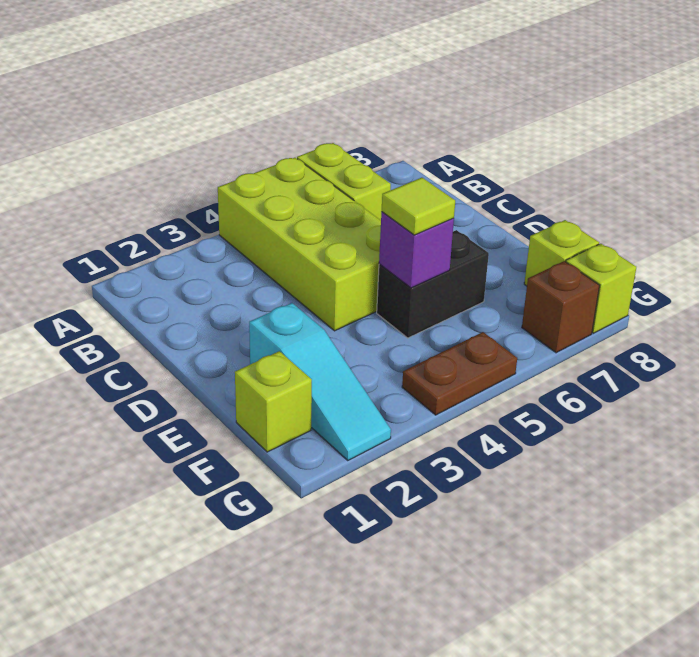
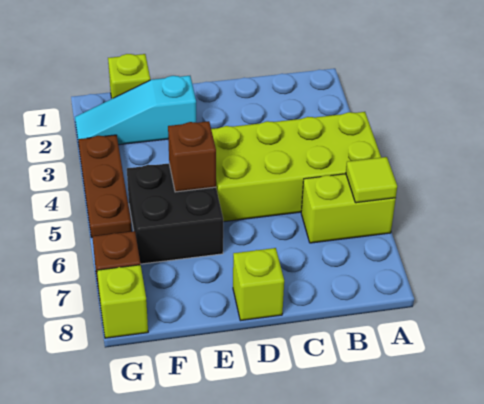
black 1x2 brick [377,230,489,338] -> black 2x2 brick [127,163,223,264]
purple 1x1 brick [379,212,454,288] -> brown 1x1 brick [168,121,216,192]
lime 1x1 tile [382,178,455,235] -> lime 1x1 tile moved to [346,157,397,203]
lime 1x1 brick [524,220,599,286] -> lime 1x1 brick moved to [233,248,284,321]
brown 1x2 plate [402,332,517,415] -> brown 1x3 plate [78,135,132,238]

